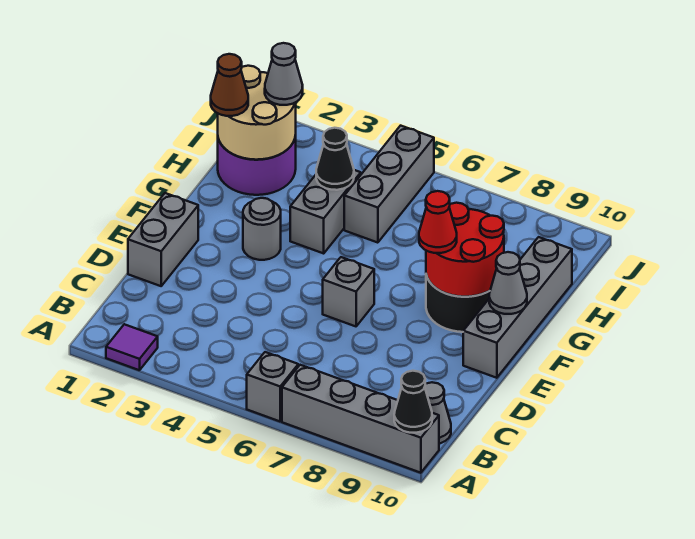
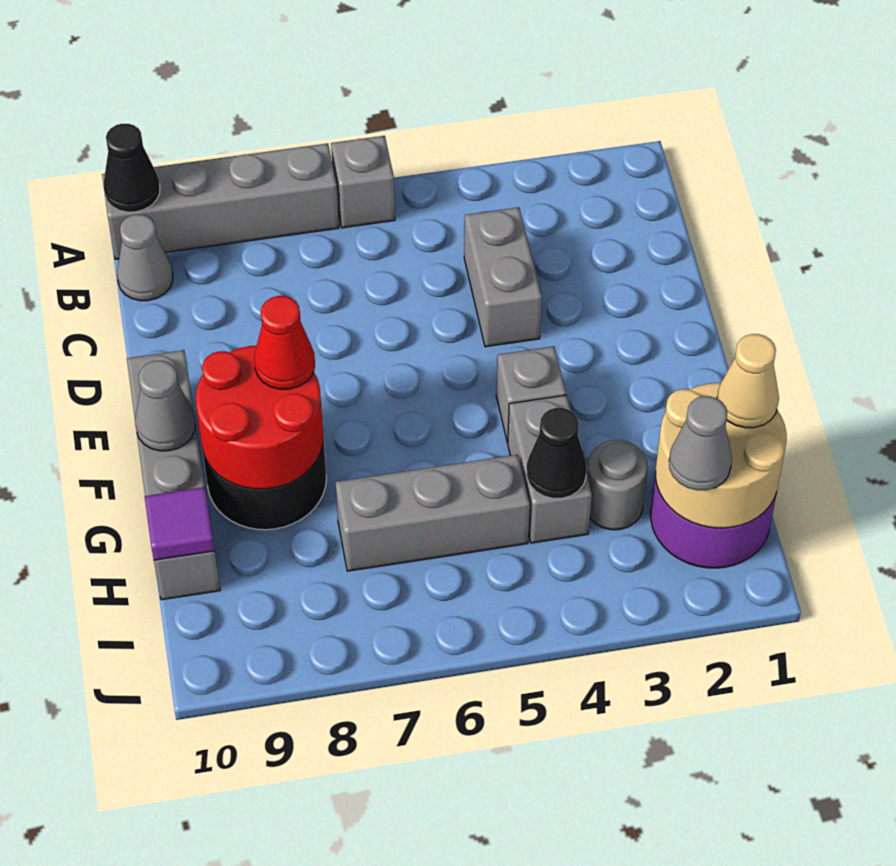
purple 1x1 tile [106,324,158,370] -> purple 1x1 tile moved to [145,487,215,560]
grey 1x2 brick [128,193,198,286] -> grey 1x2 brick moved to [464,207,542,347]
grey 1x1 brick [323,257,374,326] -> grey 1x1 brick moved to [496,346,566,442]
grey 1x1 round brick [243,198,281,260] -> grey 1x1 round brick moved to [587,440,648,530]
brown 1x1 cone [211,54,248,116] -> tan 1x1 cone [717,334,779,428]
grey 1x3 brick [344,126,434,243] -> grey 1x3 brick turned to [336,455,530,571]

